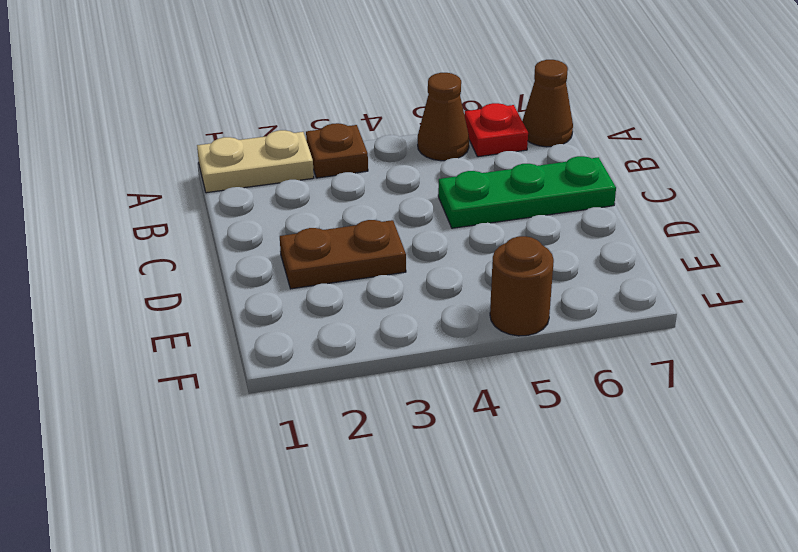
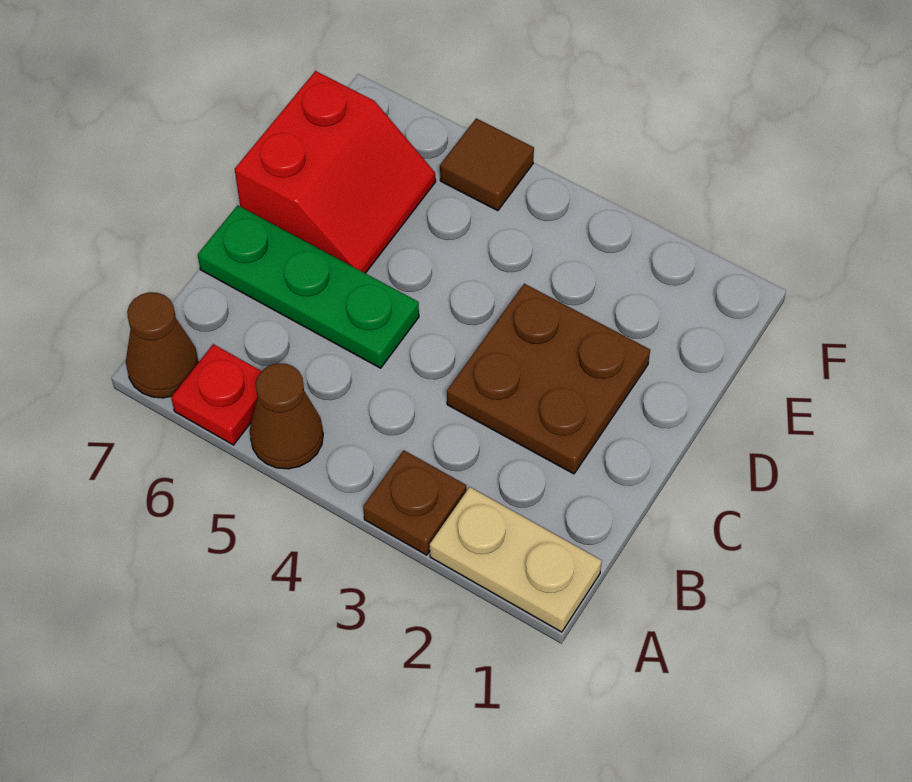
brown 1x2 plate [280,220,406,289] -> brown 2x2 plate [447,284,650,474]
none -> red 2x2 slope [235,71,436,273]
brown 1x1 round brick [490,236,554,336] -> brown 1x1 tile [440,118,534,211]

